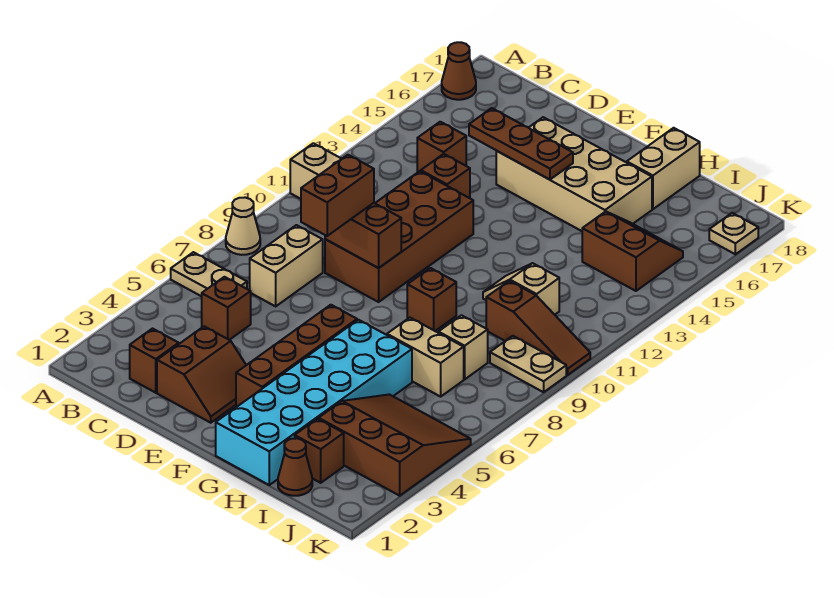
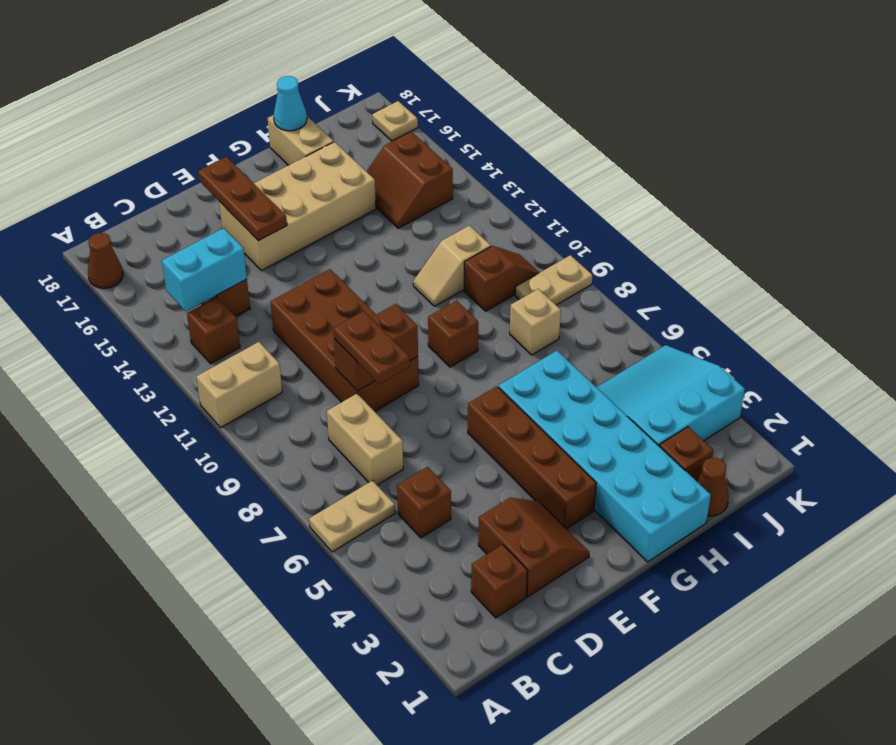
tan 1x1 cone [226,198,260,255] -> none
none -> cyan 1x2 brick [162,228,247,311]
brown 1x2 brick [301,155,374,236] -> brown 1x2 plate [333,311,410,384]
brown 1x1 brick [421,154,470,198] -> brown 1x1 brick moved to [187,297,240,364]
brown 1x3 plate [469,108,573,180] -> brown 1x3 plate turned to [198,157,287,241]
tan 1x2 brick [387,318,464,397] -> none
none -> cyan 1x1 cone [274,76,307,131]
brown 3x3 slope [319,394,471,496] -> cyan 3x3 slope [597,345,745,446]
brown 1x3 slope [486,281,590,375] -> brown 1x2 slope [464,246,539,311]
brown 2x2 slope [582,211,683,291] -> brown 2x2 slope turned to [366,132,453,228]

